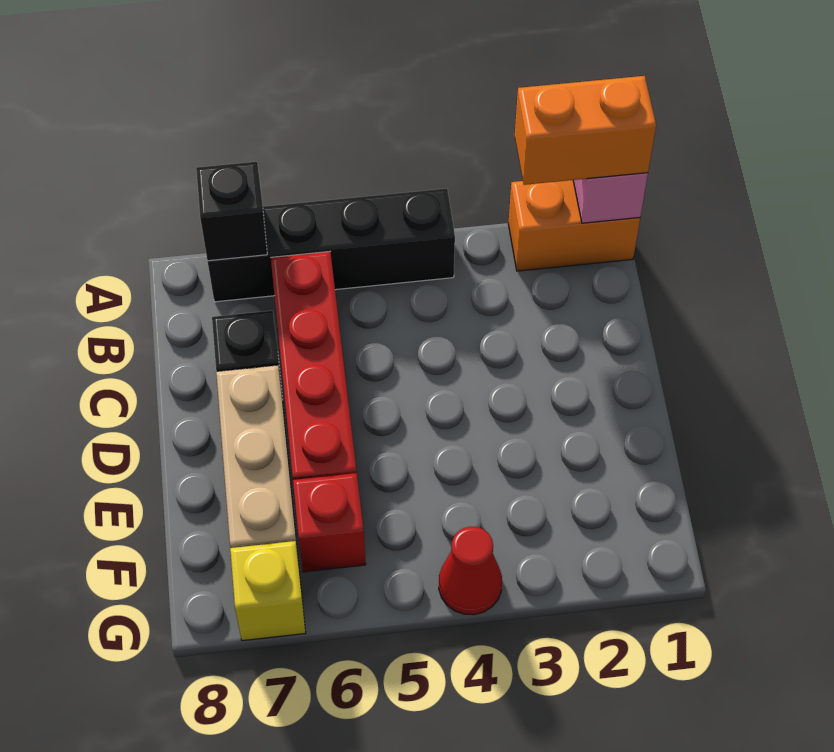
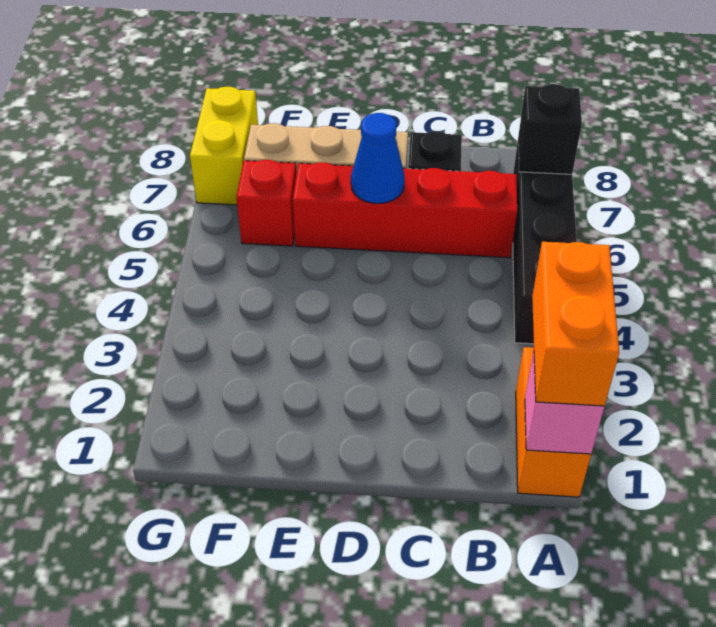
none -> blue 1x1 cone [351,113,405,203]
red 1x1 cone [439,527,502,615] -> none
yellow 1x1 brick [230,541,306,641] -> yellow 1x2 brick [190,87,258,205]

